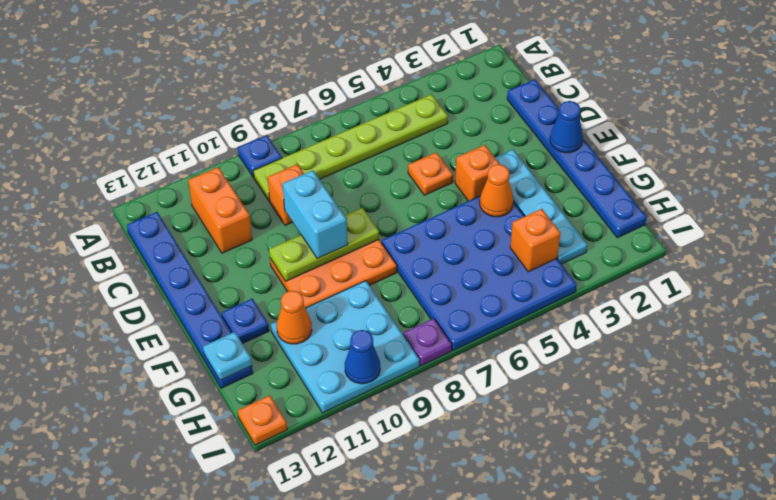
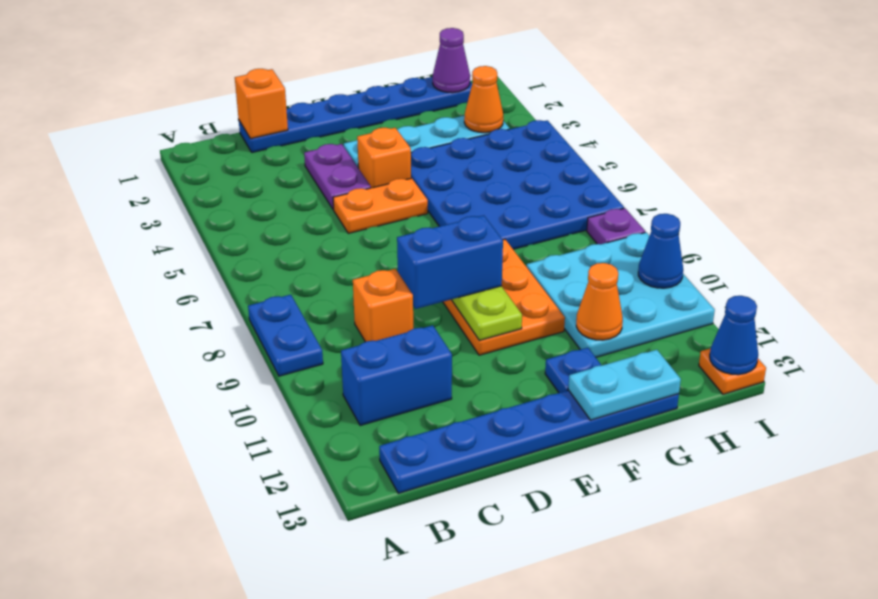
blue 1x1 plate [238,135,282,178] -> blue 1x2 plate [248,295,323,376]
lime 1x6 plate [253,94,448,201] -> none
orange 1x2 brick [188,167,252,253] -> blue 1x2 brick [341,325,452,426]
none -> purple 1x2 plate [304,144,371,210]
orange 1x1 plate [408,152,453,195] -> orange 1x2 plate [333,178,428,233]
cyan 1x2 brick [283,170,348,259] -> blue 1x2 brick [397,215,503,309]
blue 1x1 cone [550,101,583,153] -> blue 1x1 cone moved to [710,296,758,375]
orange 1x1 cone [480,164,513,217] -> orange 1x1 cone moved to [464,66,503,133]
cyan 1x1 plate [203,332,252,380] -> cyan 1x2 plate [568,350,681,420]
none -> purple 1x1 cone [433,28,470,93]
orange 1x1 brick [510,209,560,272] -> orange 1x1 brick moved to [235,69,288,139]

